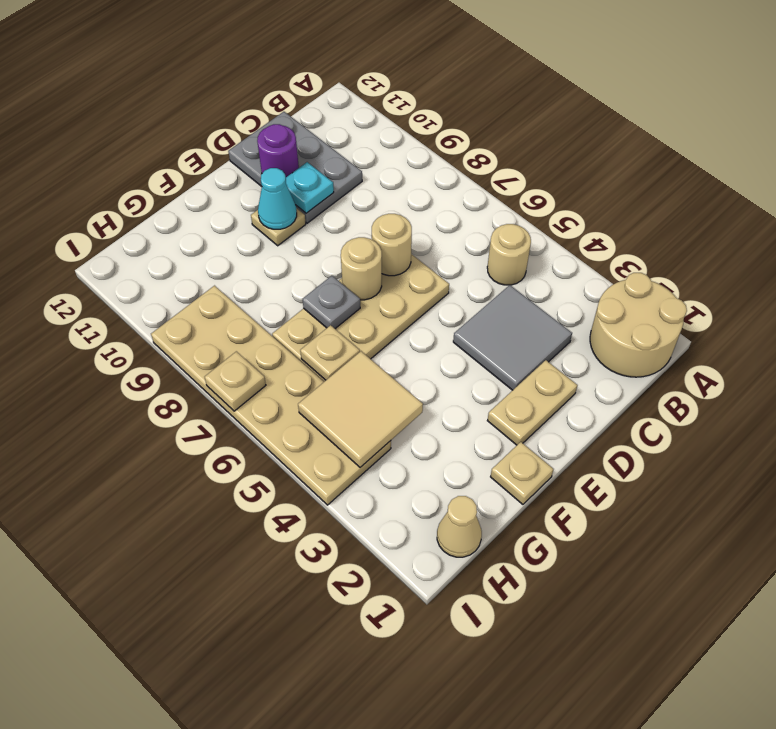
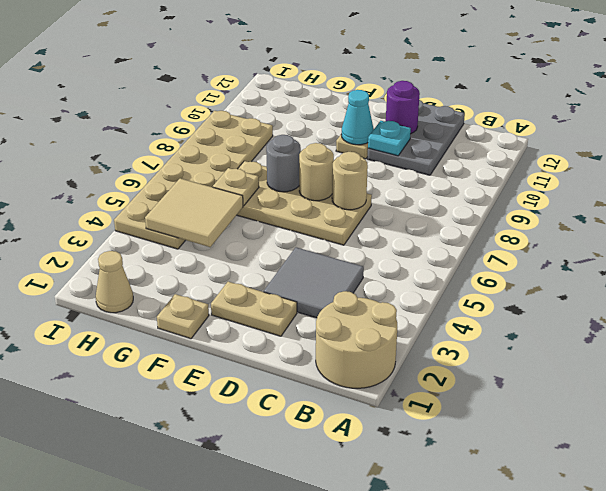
tan 1x1 round brick [487,224,531,285] -> none
grey 1x1 plate [303,276,360,329] -> grey 1x1 round brick [266,135,301,192]
tan 1x1 plate [205,351,266,411] -> none

